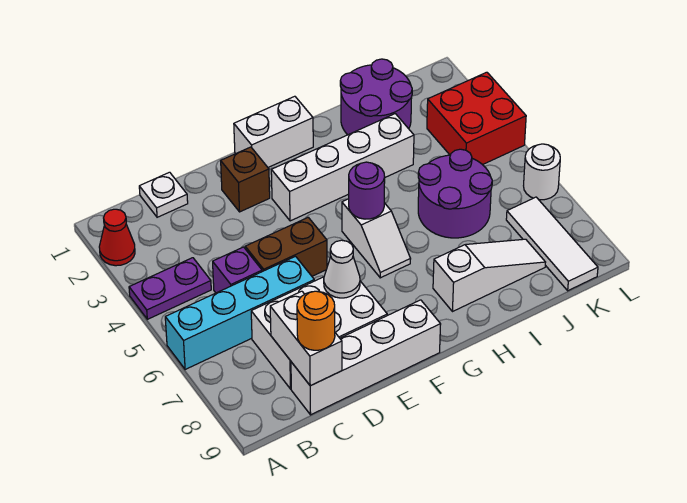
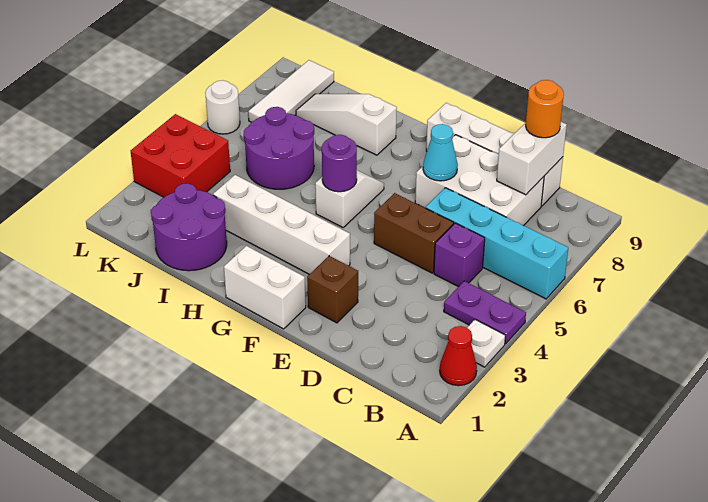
white 1x1 plate [139,172,188,217] -> white 1x1 plate moved to [467,320,506,367]
white 1x1 cone [324,240,360,298] -> cyan 1x1 cone [423,124,458,181]

